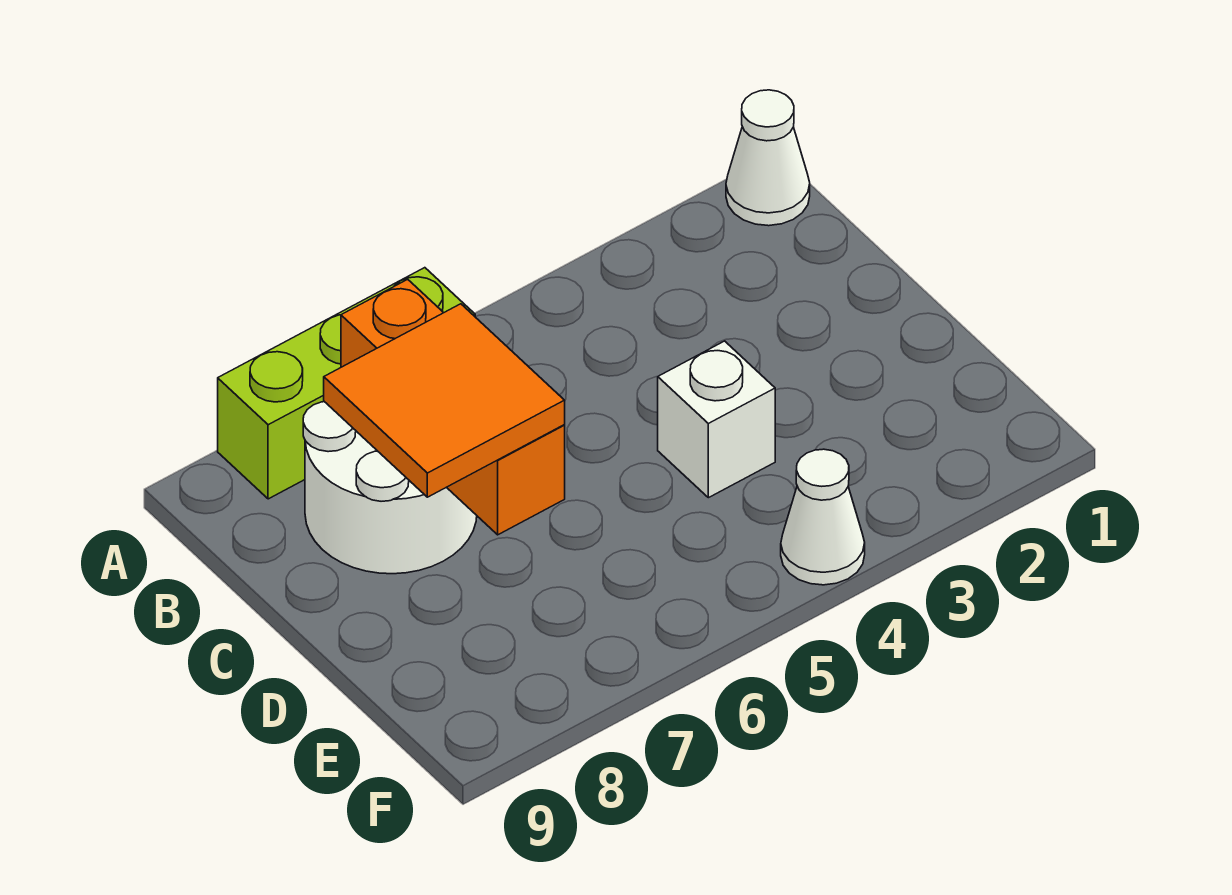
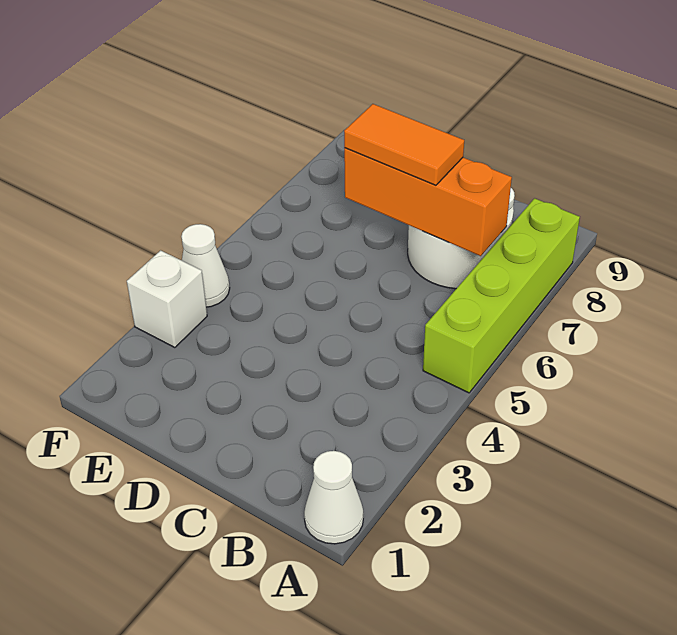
lime 1x3 brick [218,268,475,499] -> lime 1x4 brick [423,198,580,393]
orange 2x2 tile [324,304,565,497] -> orange 1x2 tile [344,104,464,185]
white 1x1 brick [658,341,775,498] -> white 1x1 brick moved to [127,250,207,348]

